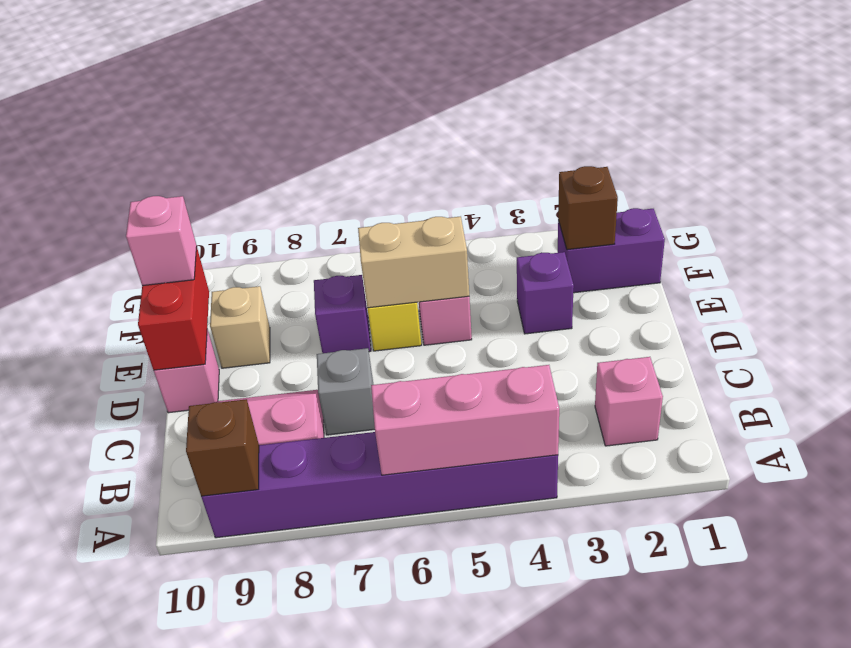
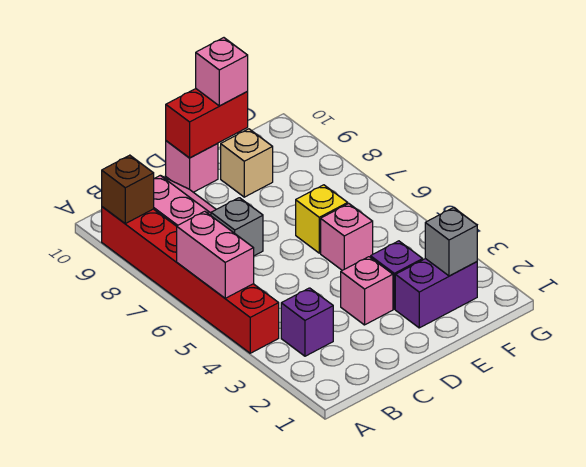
purple 1x6 brick [202,432,558,538] -> red 1x6 brick [102,207,279,353]
pink 1x3 brick [371,365,559,475] -> pink 1x2 brick [177,211,254,298]
pink 1x1 brick [595,357,663,446] -> pink 1x1 brick moved to [341,257,393,325]
tan 1x2 brick [358,216,469,308] -> none
purple 1x1 brick [314,275,371,353] -> purple 1x1 brick moved to [281,288,333,356]
purple 1x2 brick [558,208,665,293] -> purple 1x2 brick turned to [395,259,477,328]
brown 1x1 brick [558,166,618,250] -> grey 1x1 brick [425,208,477,276]

